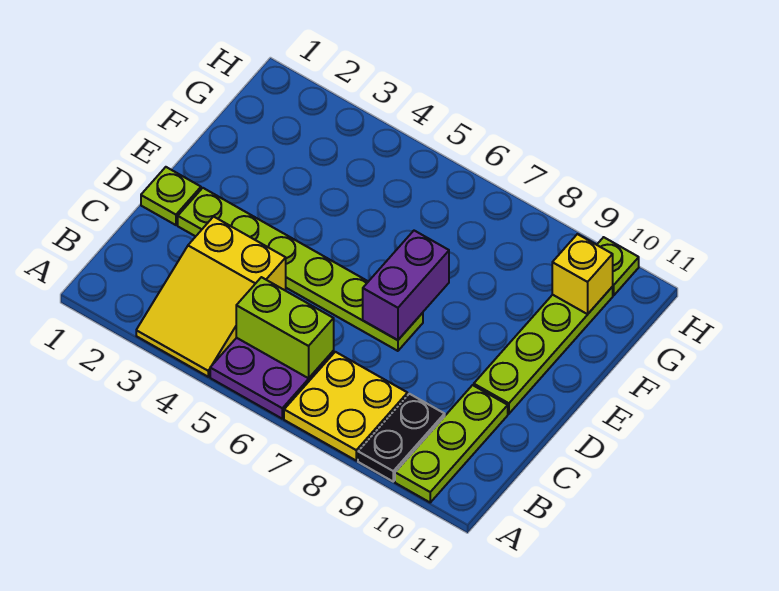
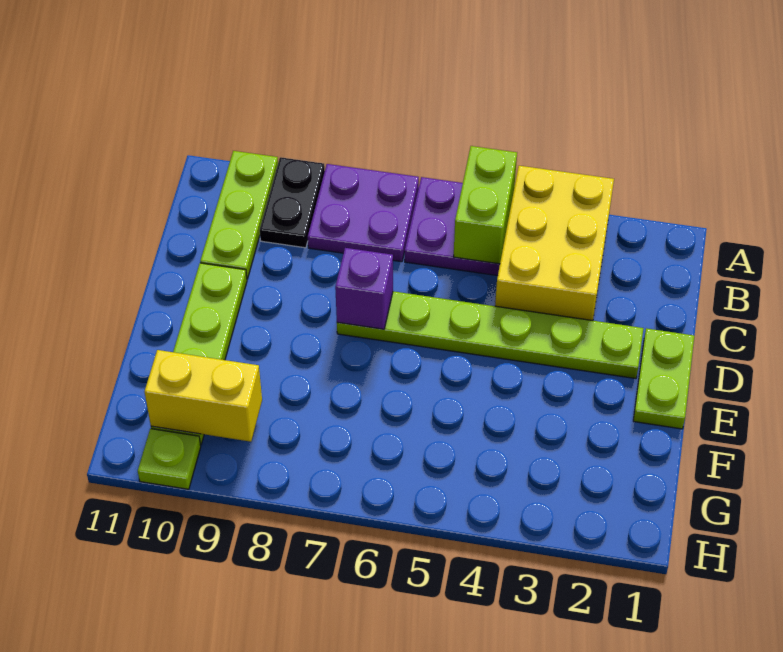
yellow 2x3 slope [136,217,286,377] -> yellow 2x3 brick [495,166,614,321]
yellow 2x2 plate [284,352,408,460] -> purple 2x2 plate [308,164,419,262]
lime 1x2 brick [236,277,334,378] -> lime 1x2 brick turned to [454,146,517,264]
lime 1x1 plate [141,167,201,225] -> lime 1x2 plate [633,328,694,429]
purple 1x2 brick [363,231,449,340] -> purple 1x1 brick [335,248,393,329]
yellow 1x1 brick [552,234,613,314] -> yellow 1x2 brick [145,350,262,442]

